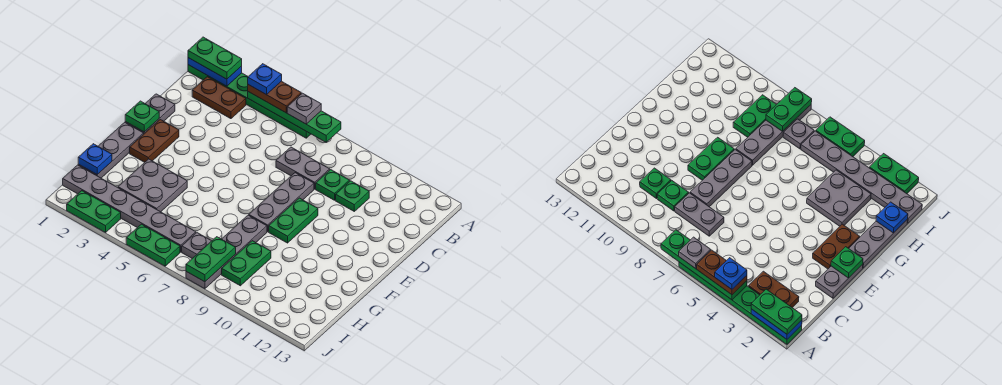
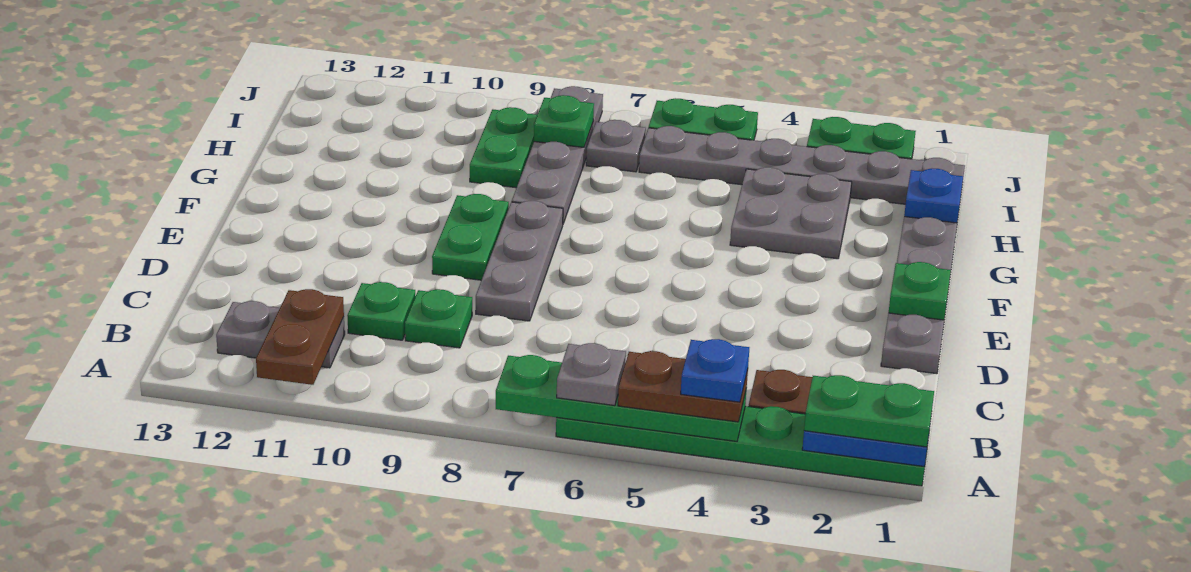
grey 1x2 plate [276,147,330,189] -> grey 1x2 plate moved to [216,301,345,368]
brown 1x2 plate [130,119,179,162] -> brown 1x2 plate moved to [256,289,344,385]
green 1x2 plate [186,237,236,282] -> green 1x1 plate [534,95,594,147]

